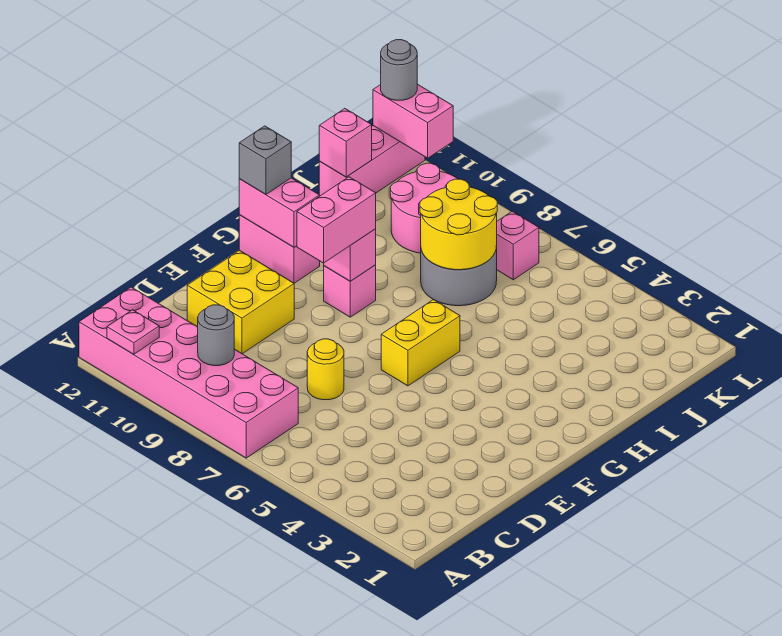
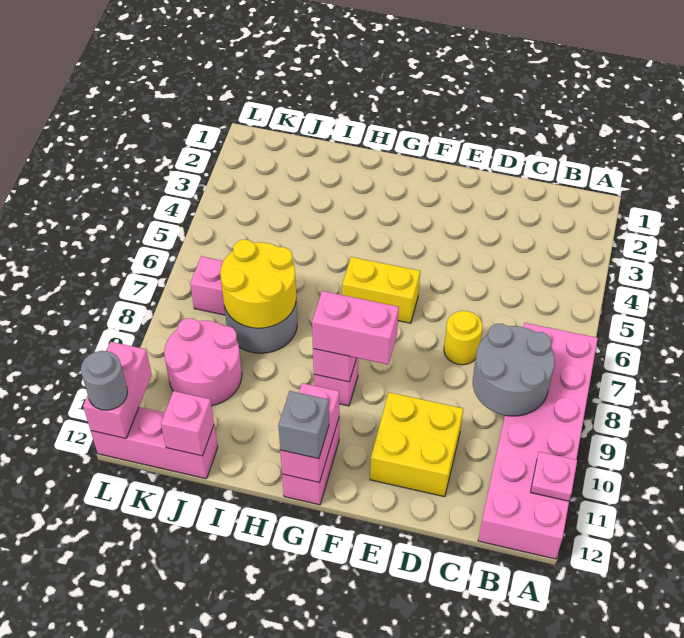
grey 1x1 round brick [198,305,234,366] -> grey 2x2 round brick [473,324,555,416]

